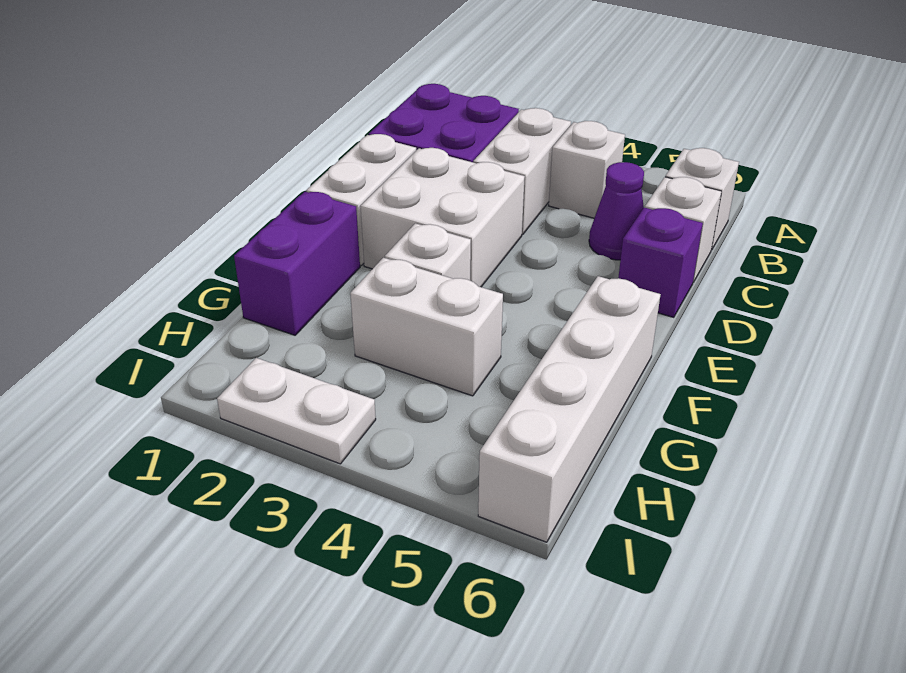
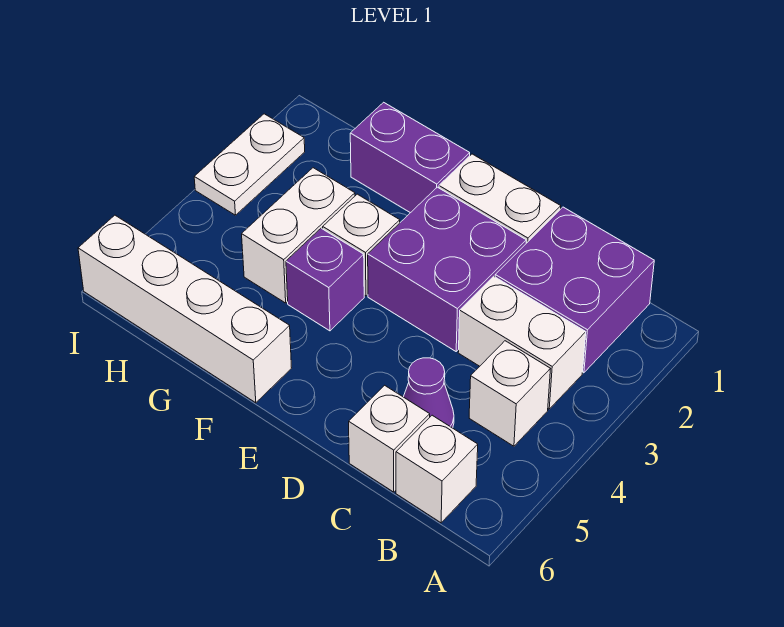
white 2x2 brick [360,148,525,287] -> purple 2x2 brick [368,187,526,351]
purple 1x1 brick [618,208,703,317] -> purple 1x1 brick moved to [286,228,364,331]

